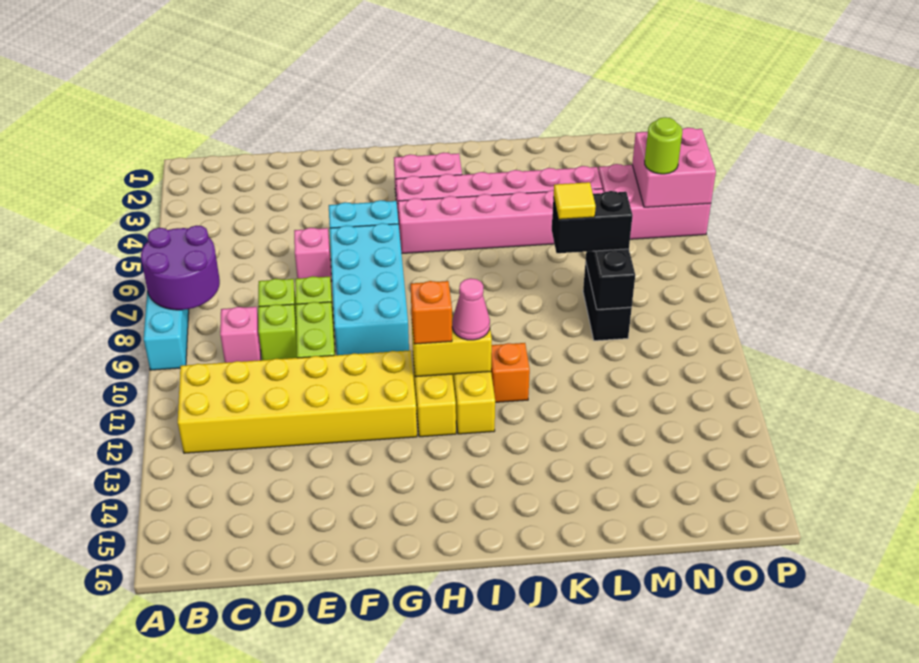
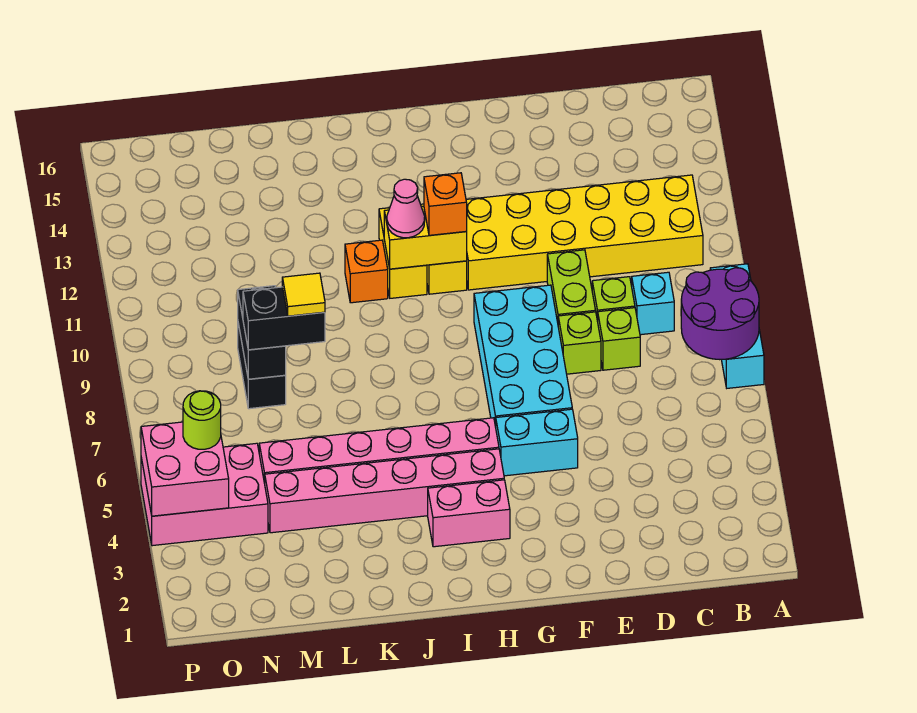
pink 1x1 brick [220,307,261,363] -> cyan 1x1 brick [632,272,674,335]
pink 1x1 brick [294,228,332,281] -> none

